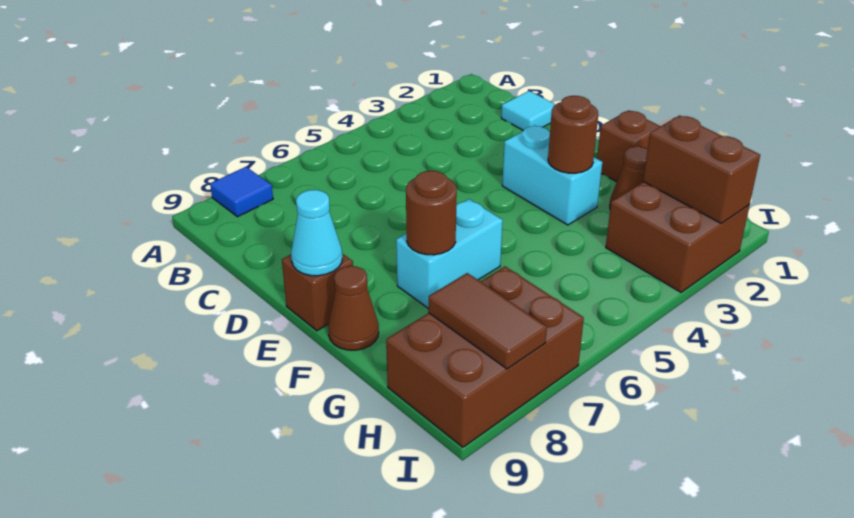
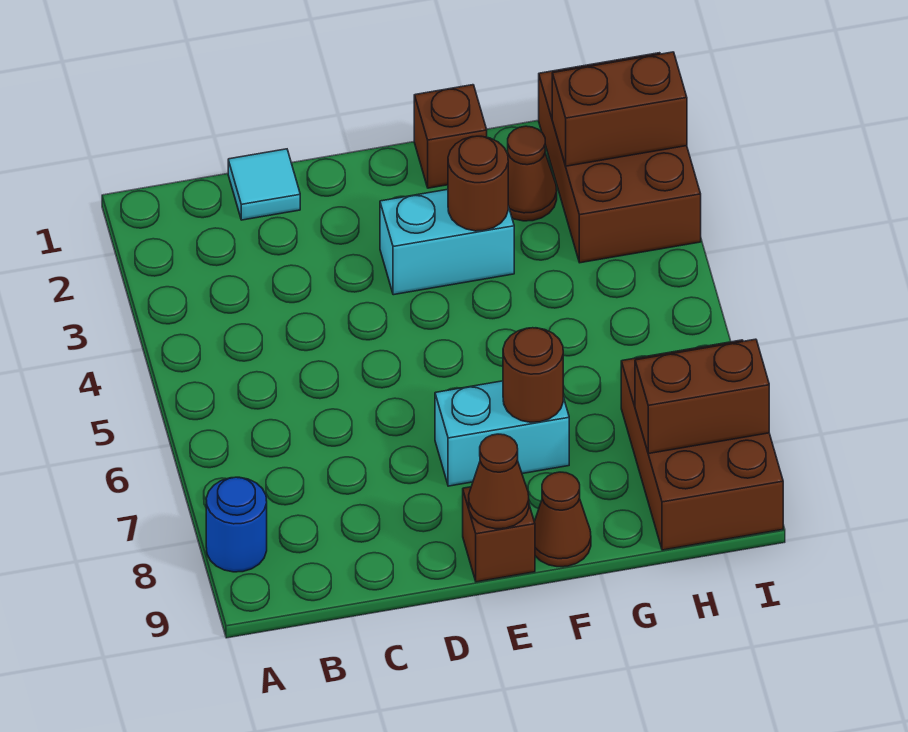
blue 1x1 tile [210,167,273,217] -> blue 1x1 round brick [206,477,267,572]
cyan 1x1 cone [291,190,343,276] -> brown 1x1 cone [469,434,529,529]
cyan 1x2 brick [396,199,503,309] -> cyan 1x2 brick turned to [435,381,569,486]
brown 2x2 brick [606,182,749,292] -> brown 2x3 brick [539,53,701,263]
brown 1x2 tile [428,273,547,369] -> brown 1x2 brick [635,339,769,454]

